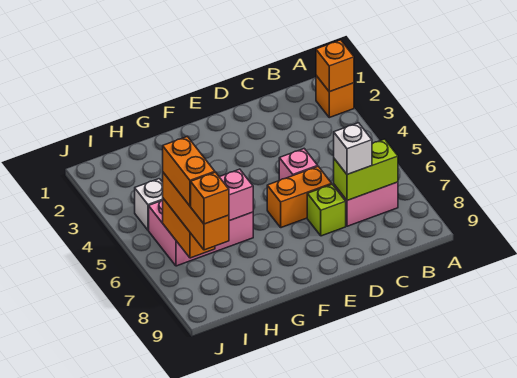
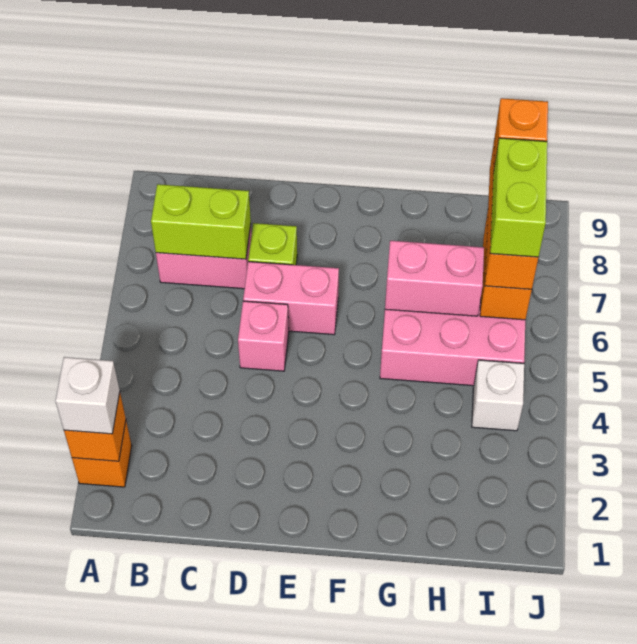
white 1x1 brick [334,123,372,175] -> white 1x1 brick moved to [55,357,120,434]
orange 1x2 brick [267,167,332,228] -> pink 1x2 brick [243,262,339,335]
orange 1x2 brick [163,137,215,206] -> lime 1x2 brick [490,138,547,257]

